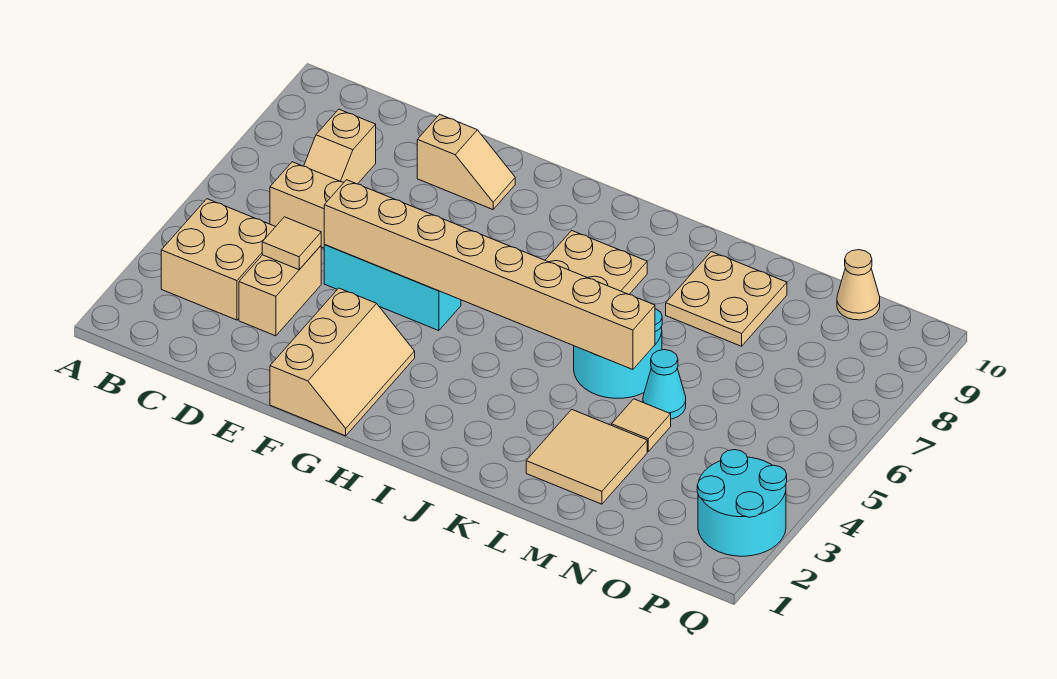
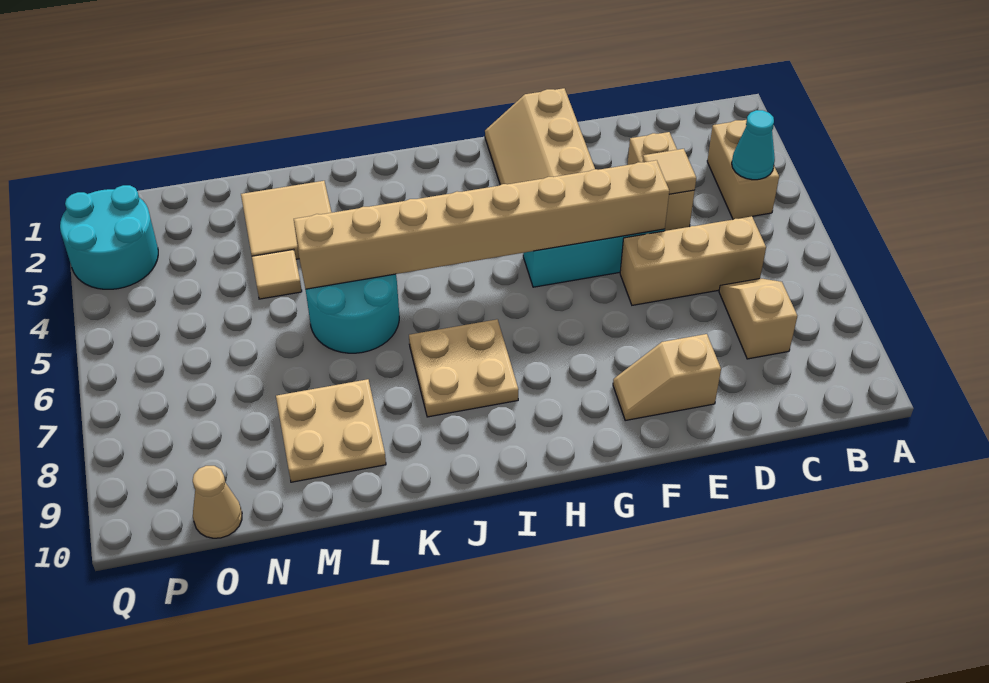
tan 2x2 brick [161,199,275,320] -> tan 1x2 brick [707,120,779,219]
cyan 1x1 cone [643,350,686,419] -> cyan 1x1 cone moved to [732,110,775,180]

